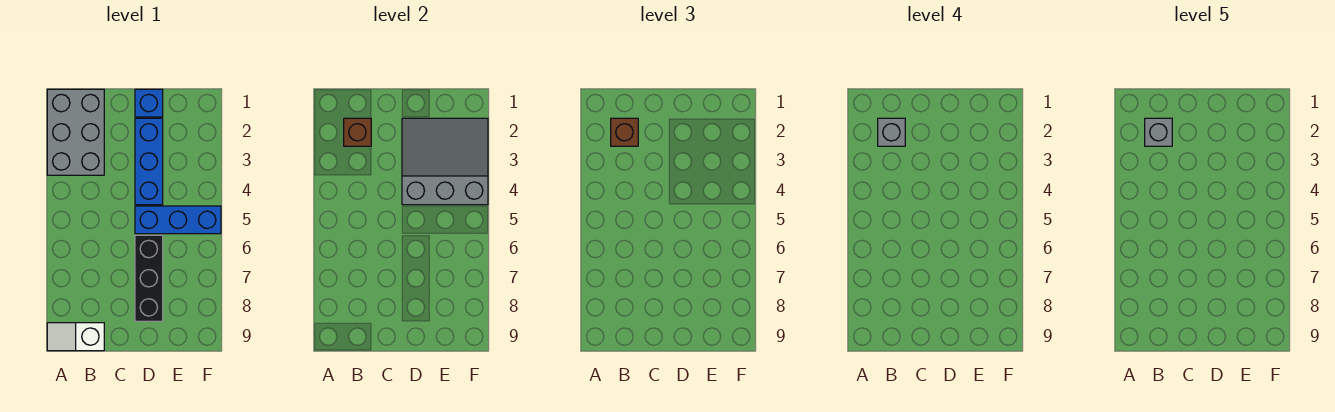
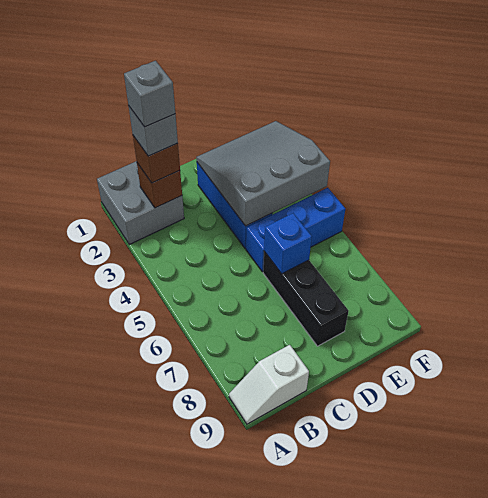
grey 2x3 brick [47,89,104,175] -> grey 2x2 brick [97,161,184,245]
blue 1x1 brick [135,89,163,117] -> blue 1x1 brick moved to [264,213,312,274]

